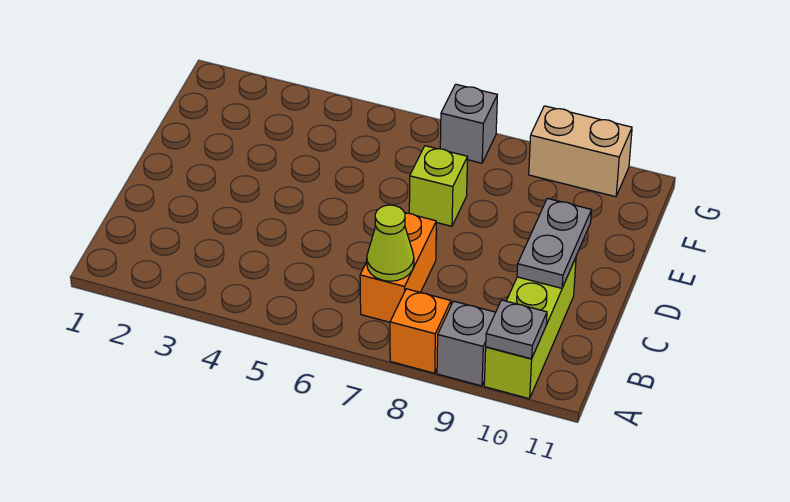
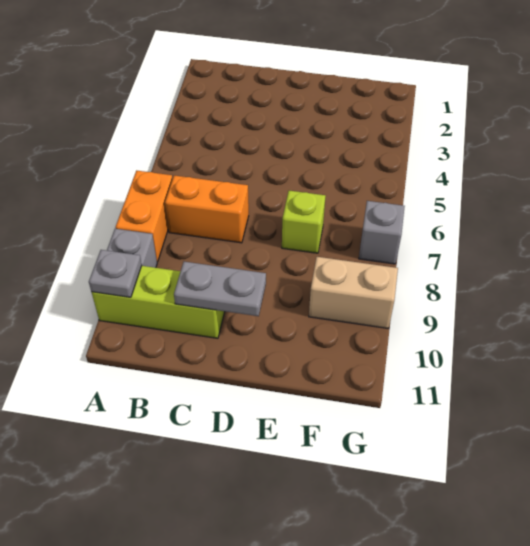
orange 1x1 brick [390,289,451,373] -> orange 1x2 brick [115,171,172,262]
lime 1x1 cone [367,205,414,281] -> none
tan 1x2 brick [529,106,632,197] -> tan 1x2 brick turned to [309,257,398,328]

